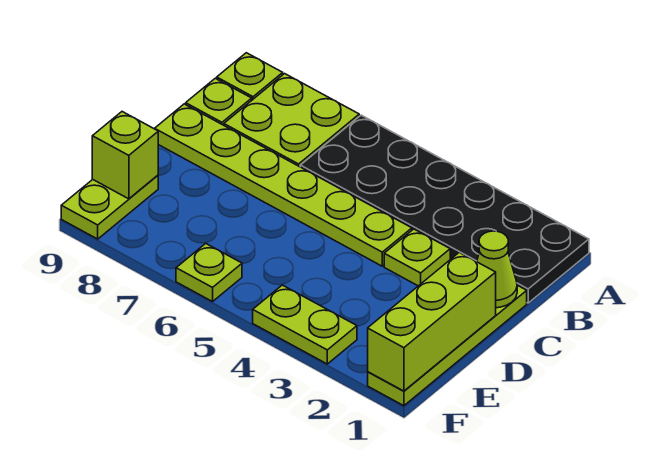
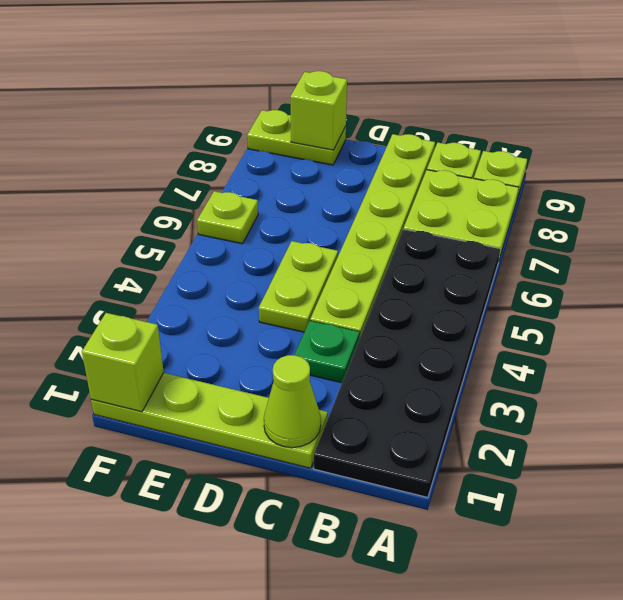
lime 1x1 plate [384,229,450,286] -> green 1x1 plate [294,321,360,383]
lime 1x3 brick [368,252,496,391] -> lime 1x1 brick [82,313,164,412]
lime 1x2 plate [253,285,357,364] -> lime 1x2 plate moved to [259,241,338,332]

